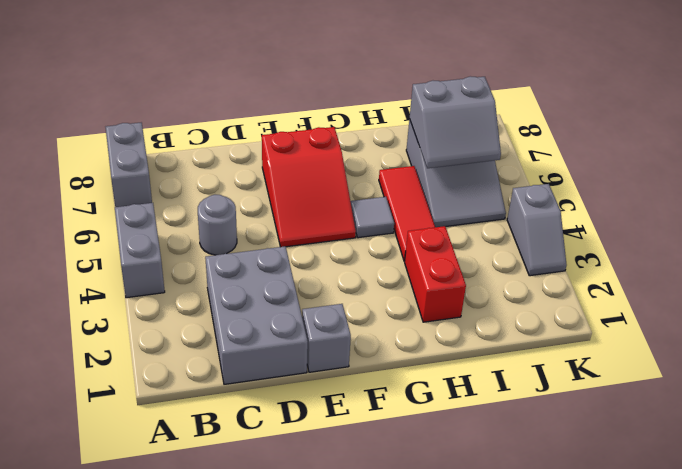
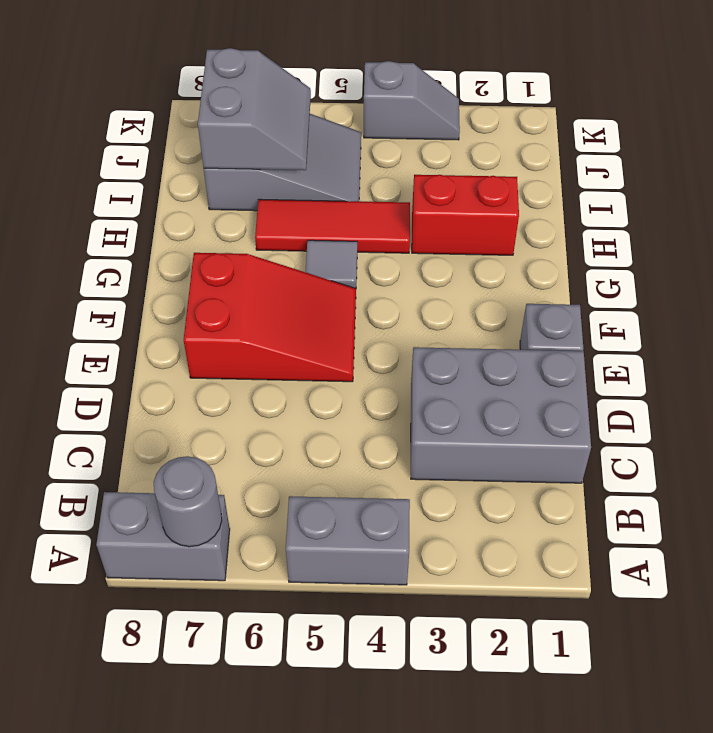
grey 1x1 round brick [198,195,237,255] -> grey 1x1 round brick moved to [154,456,222,547]

